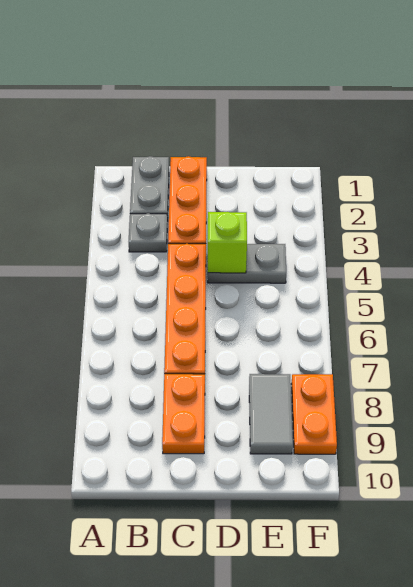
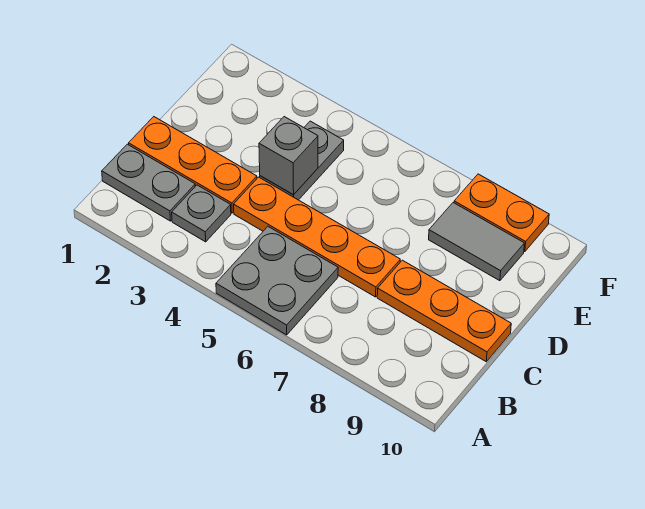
none -> grey 2x2 plate [216,227,338,335]
orange 1x2 plate [162,374,205,454] -> orange 1x3 plate [377,260,511,362]
lime 1x1 brick [208,212,247,273] -> grey 1x1 brick [259,117,318,195]

